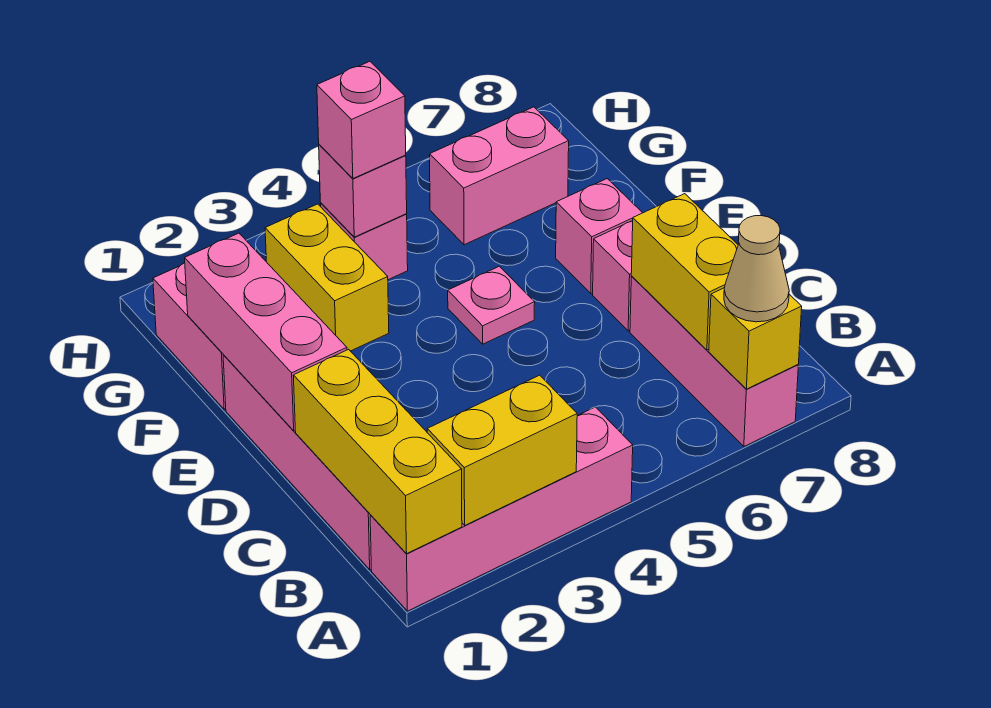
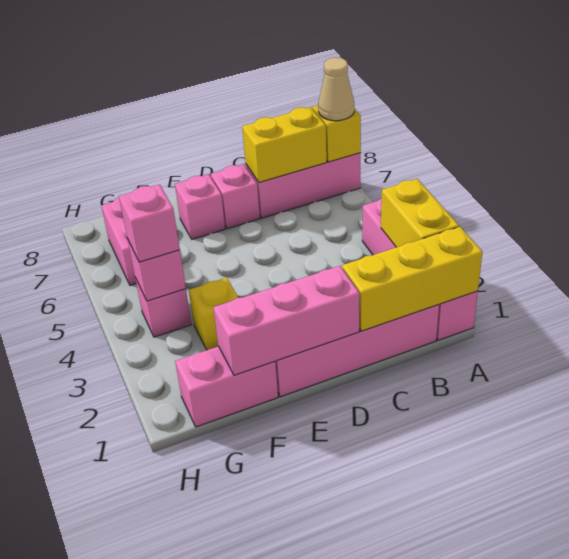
pink 1x1 plate [448,266,535,344] -> none
yellow 1x2 brick [265,204,389,351] -> yellow 1x1 brick [189,278,238,350]

